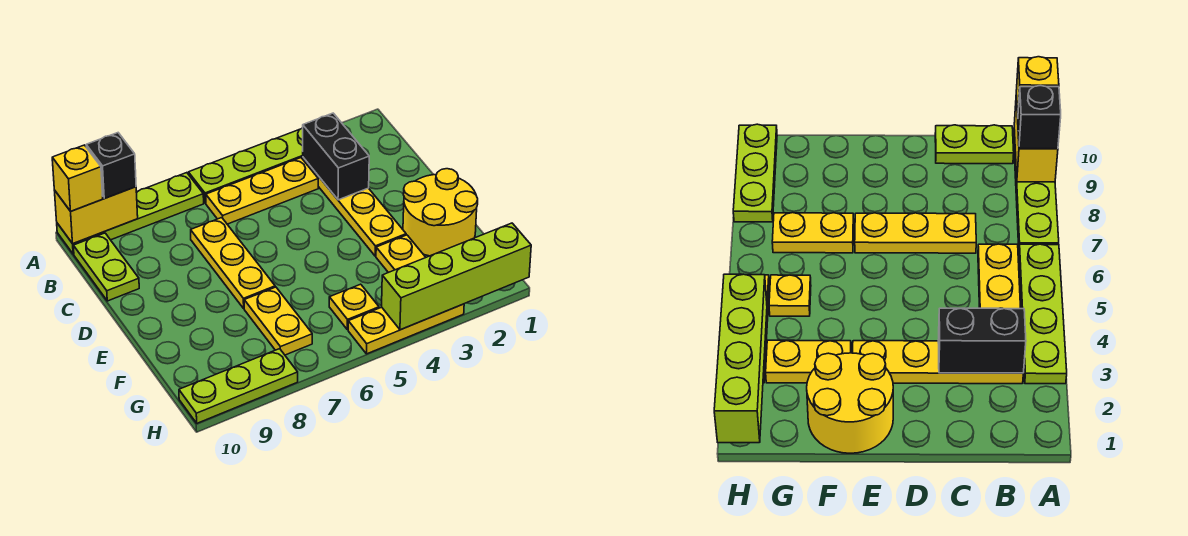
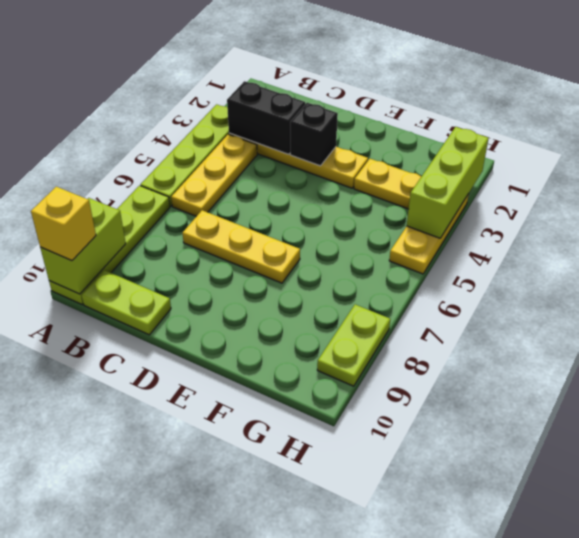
yellow 1x2 brick [54,187,138,244] -> lime 1x2 brick [40,198,126,294]
black 1x1 brick [86,133,136,198] -> black 1x1 brick moved to [290,103,338,166]
yellow 2x2 round brick [403,169,478,256] -> none
yellow 1x2 plate [244,287,312,355] -> none
yellow 1x1 plate [329,284,379,330] -> none
lime 1x4 brick [382,223,531,330] -> lime 1x3 brick [407,127,488,238]
lime 1x3 plate [179,349,298,423] -> lime 1x2 plate [317,304,390,386]

